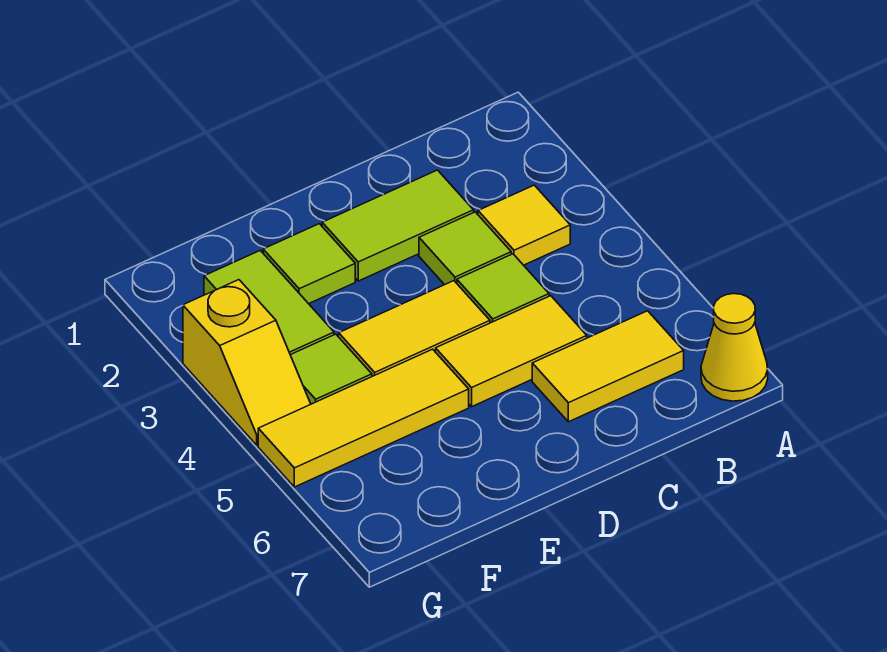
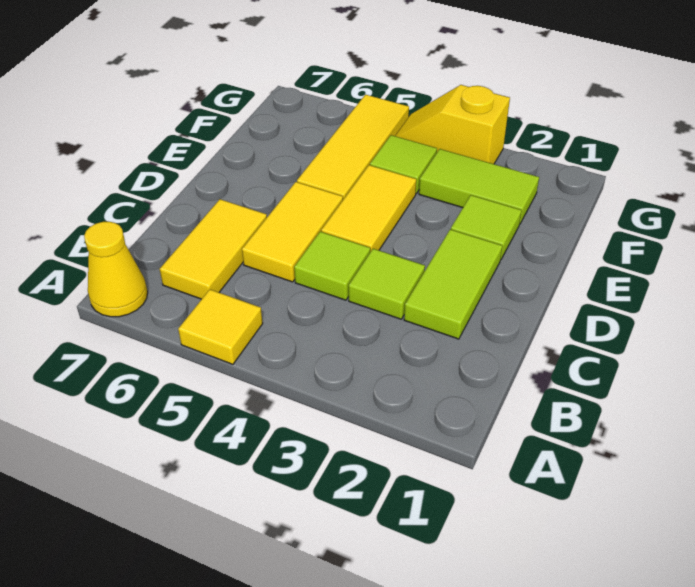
yellow 1x1 tile [478,185,570,265] -> yellow 1x1 tile moved to [178,289,263,364]

